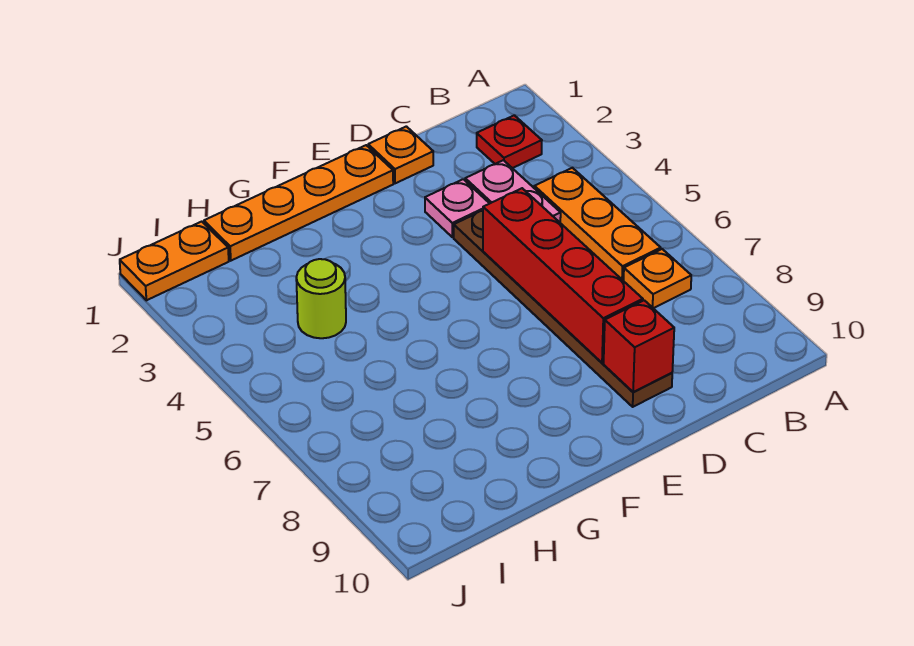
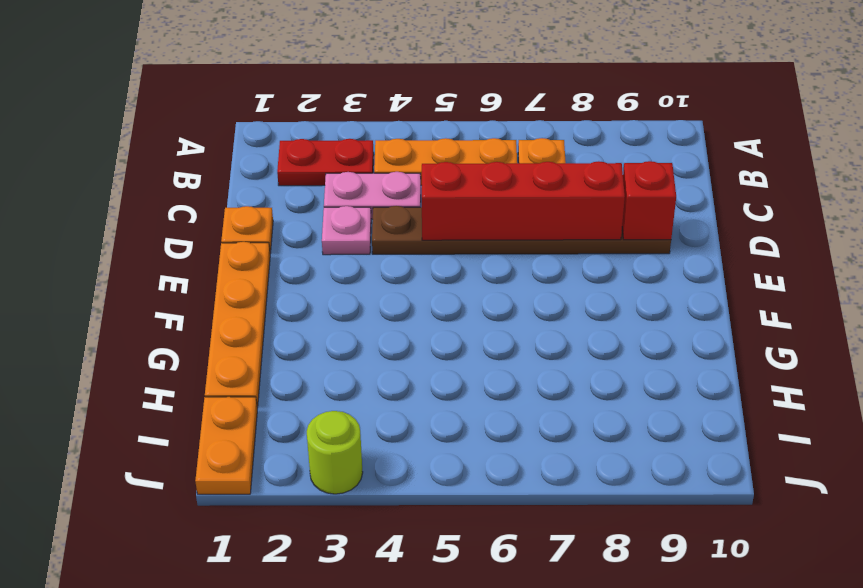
red 1x1 plate [477,115,542,168] -> red 1x2 plate [277,139,374,186]
lime 1x1 round brick [296,259,346,338] -> lime 1x1 round brick moved to [307,411,363,494]

